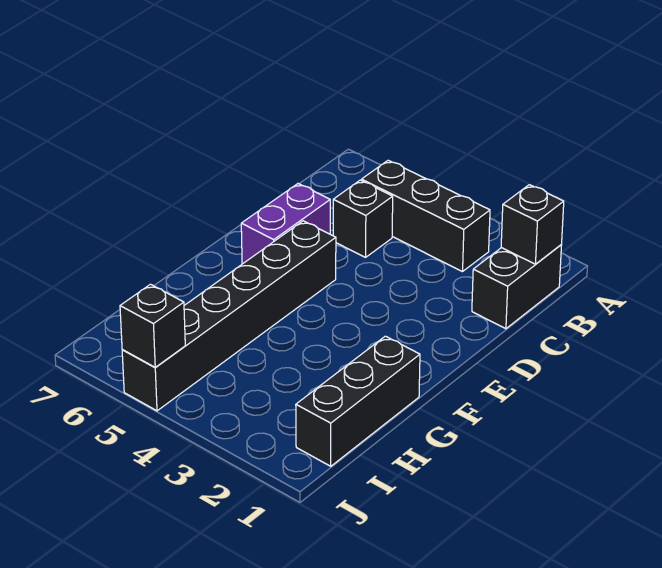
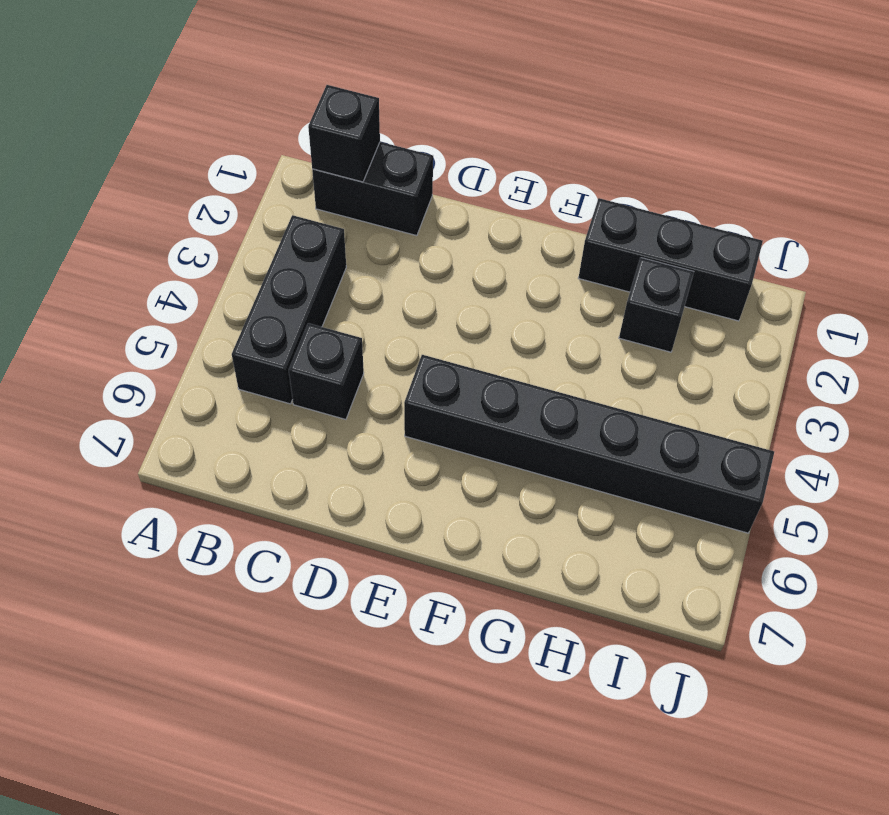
purple 1x2 brick [241,184,330,264] -> none
black 1x1 brick [120,284,185,367] -> black 1x1 brick moved to [619,258,694,352]

